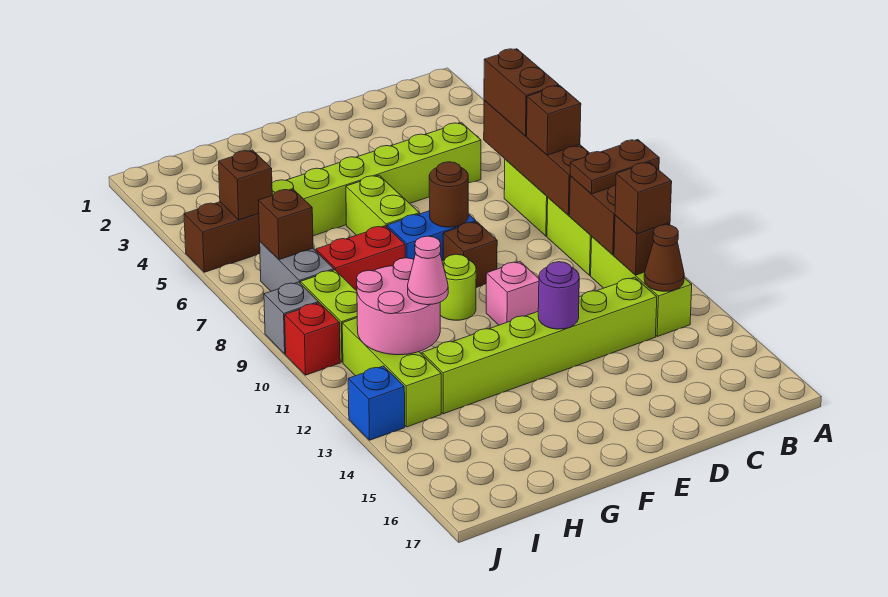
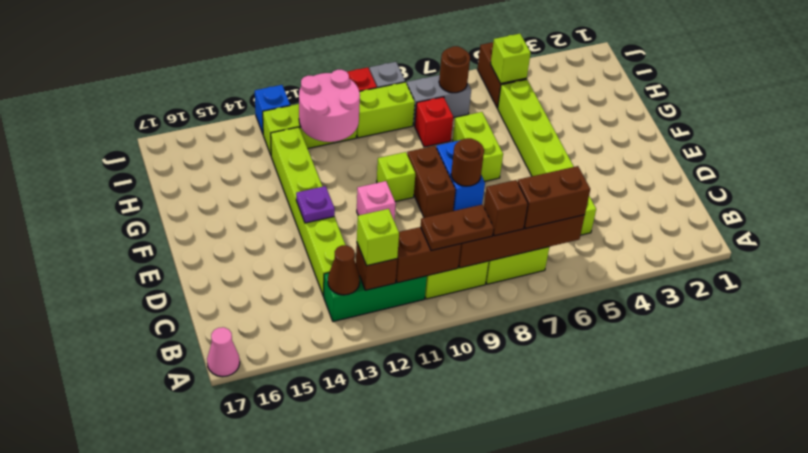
brown 1x2 plate [570,140,659,194] -> brown 1x2 plate turned to [421,205,494,251]
lime 1x3 brick [591,237,692,336] -> green 1x3 brick [324,273,427,322]
brown 1x1 brick [615,162,672,234] -> lime 1x1 brick [357,209,399,266]
brown 1x1 brick [443,222,497,288] -> brown 1x2 brick [407,146,455,218]
purple 1x1 round brick [538,262,579,329] -> purple 1x1 plate [296,186,335,223]
lime 1x2 brick [346,175,420,235] -> lime 1x2 brick turned to [453,112,503,181]
lime 1x1 round brick [440,254,476,320] -> lime 1x1 brick [377,152,415,202]
red 1x2 brick [316,226,405,291] -> red 1x1 brick [415,97,453,147]
pink 1x1 cone [408,236,448,305] -> pink 1x1 cone moved to [207,327,240,377]
brown 1x1 brick [219,150,272,220] -> lime 1x1 brick [491,34,531,83]
brown 1x1 brick [258,189,313,260] -> brown 1x1 round brick [439,46,470,93]

